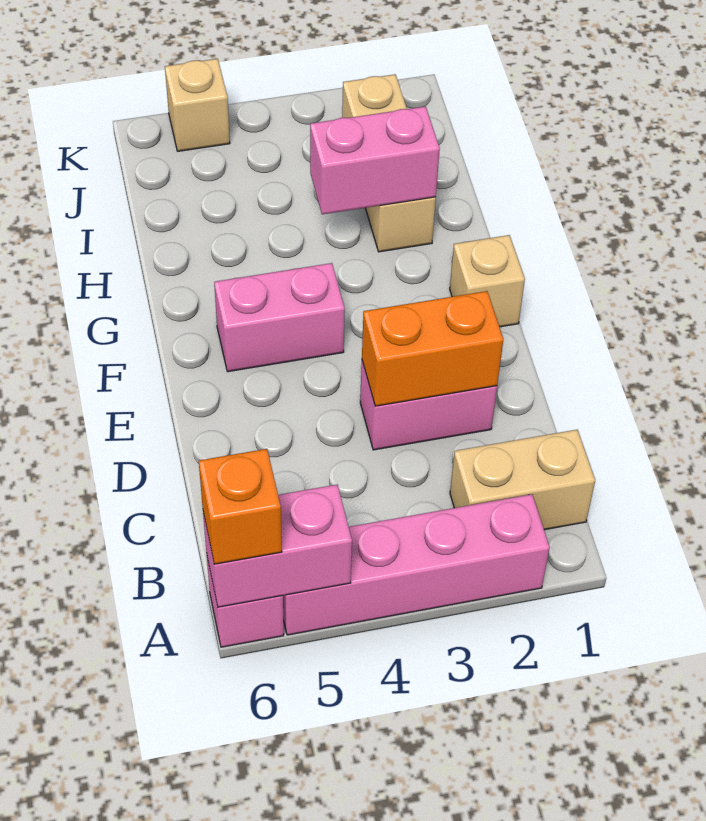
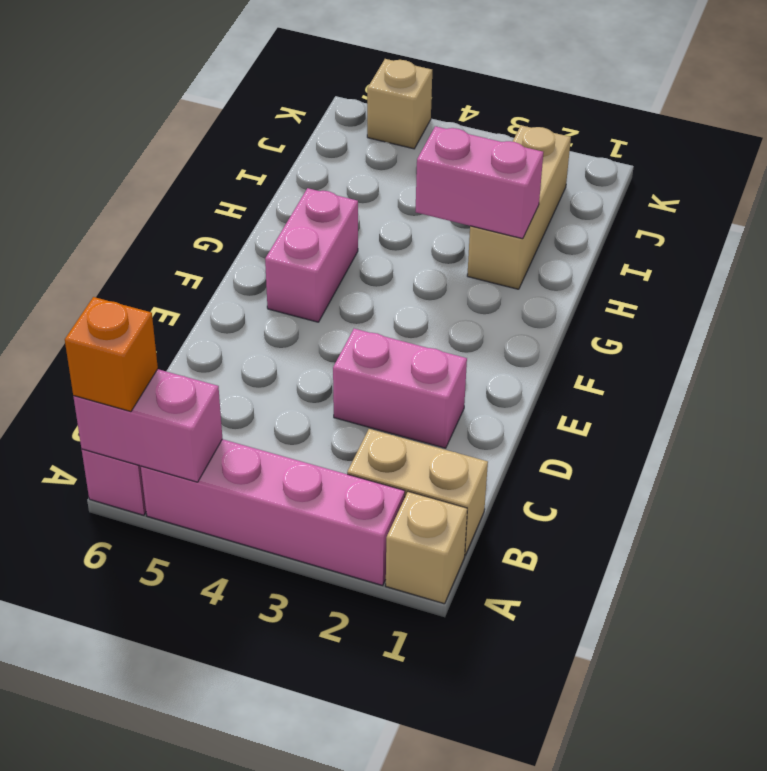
orange 1x2 brick [362,291,503,406] -> none
tan 1x1 brick [450,235,525,327] -> tan 1x1 brick moved to [386,492,467,604]
pink 1x2 brick [214,263,345,372] -> pink 1x2 brick turned to [265,188,358,322]

